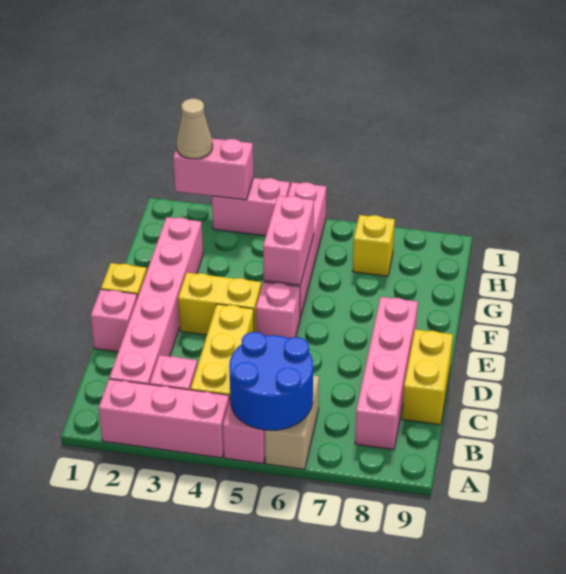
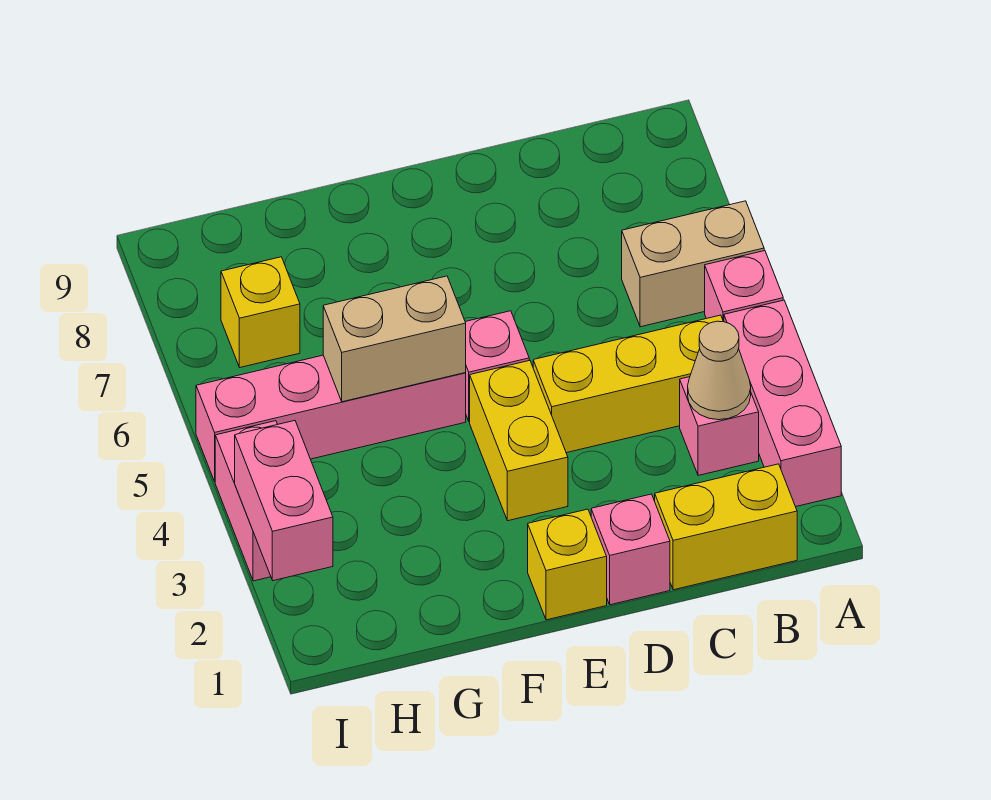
blue 2x2 round brick [229,332,313,430] -> none
pink 1x6 brick [109,217,203,384] -> none
pink 1x4 brick [355,297,418,450] -> none
yellow 1x2 brick [402,329,453,425] -> yellow 1x2 brick moved to [655,464,797,590]
pink 1x2 brick [263,196,314,285] -> tan 1x2 brick [323,276,466,402]
tan 1x1 cone [177,99,213,159] -> tan 1x1 cone moved to [688,321,751,420]

